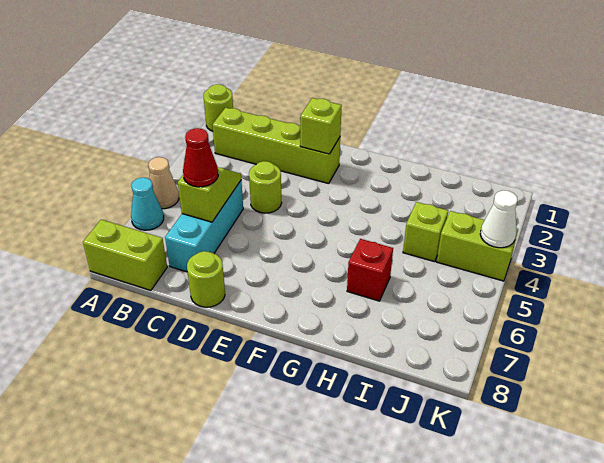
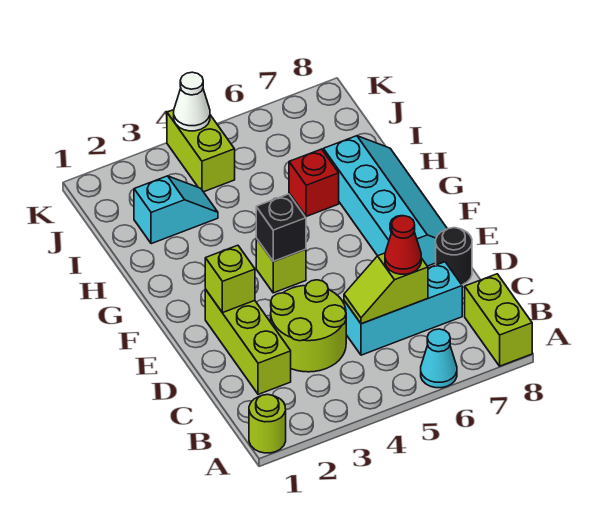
tan 1x1 cone [148,157,179,209] -> none
lime 1x4 brick [212,108,340,184] -> lime 1x3 brick [205,289,291,394]
lime 1x1 round brick [249,161,282,213] -> lime 2x2 round brick [271,280,346,372]
lime 1x1 round brick [187,251,225,307] -> black 1x1 round brick [436,228,472,285]
none -> cyan 2x4 slope [323,136,447,266]
none -> black 1x1 brick [256,194,306,261]
none -> cyan 1x2 slope [134,176,218,244]
lime 1x1 brick [403,202,448,262] -> lime 1x1 brick moved to [256,238,306,293]

